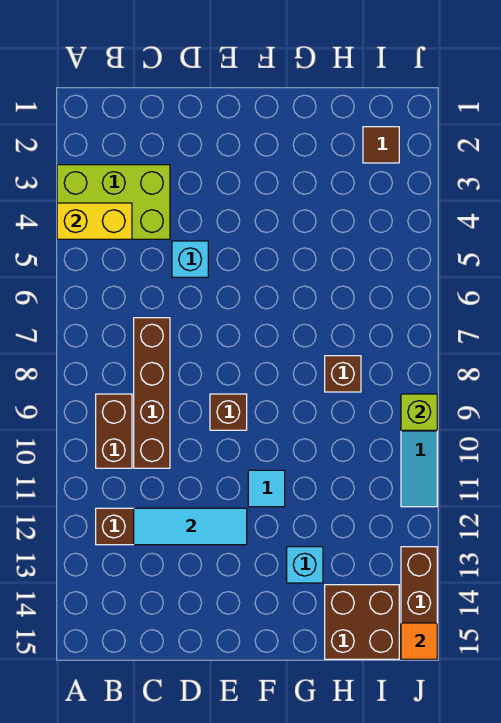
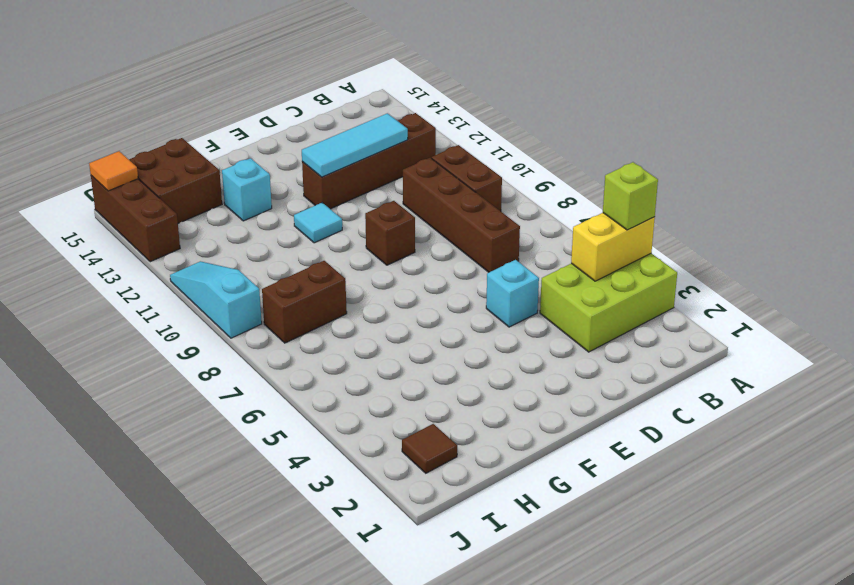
brown 1x1 brick [325,356,361,392] -> brown 1x2 brick [262,261,347,343]
lime 1x1 brick [401,394,437,430] -> lime 1x1 brick moved to [603,162,658,230]

